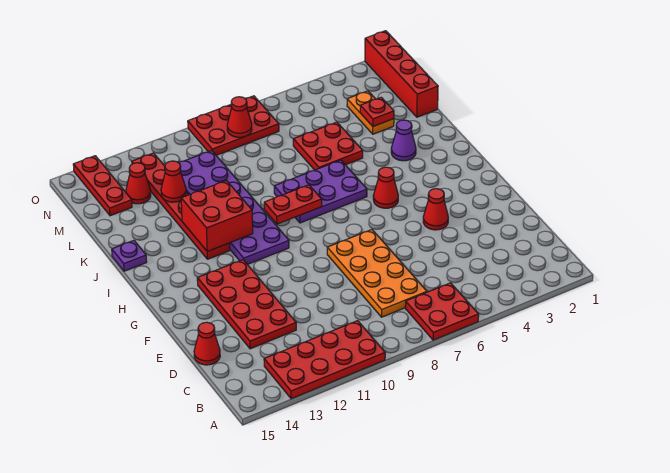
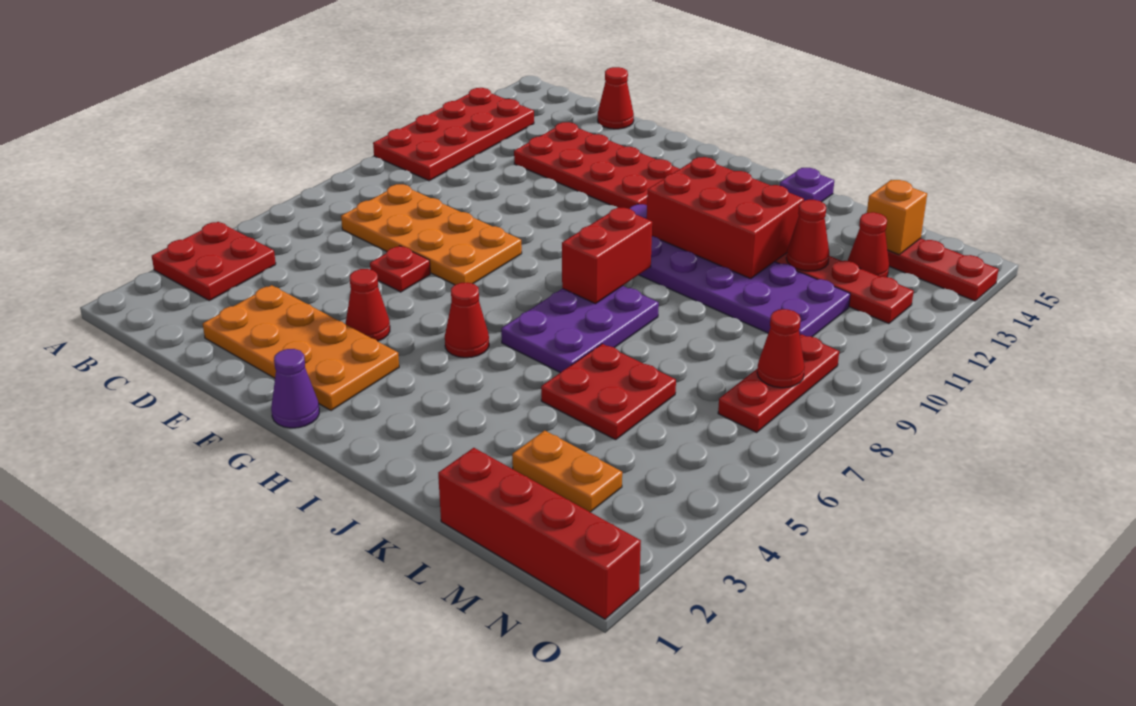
red 2x2 plate [405,283,479,340] -> red 2x2 plate moved to [152,222,276,301]
none -> orange 2x4 plate [203,285,399,411]
red 1x2 plate [264,185,322,224] -> red 1x2 brick [562,207,652,304]
red 2x2 brick [181,181,253,252] -> red 2x3 brick [647,157,804,279]
purple 1x1 cone [391,120,416,161] -> purple 1x1 cone moved to [271,349,319,428]
red 1x1 plate [360,97,394,127] -> red 1x1 plate moved to [370,246,430,292]
none -> orange 1x1 brick [867,180,927,255]
red 2x3 plate [188,96,279,155] -> red 1x3 plate [718,334,839,432]

